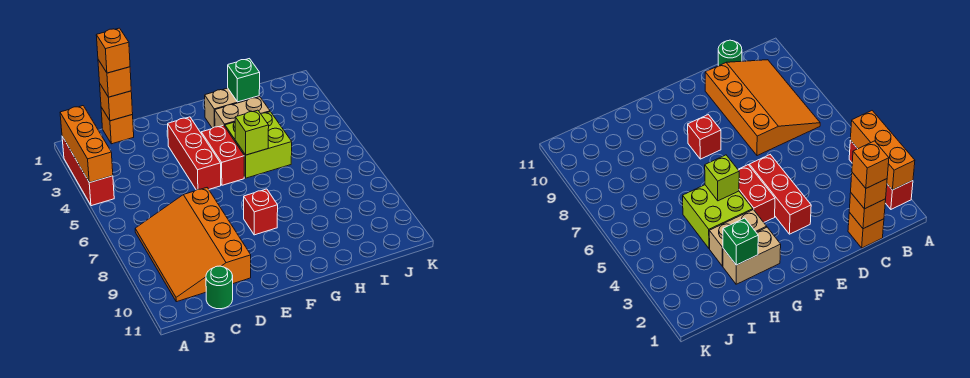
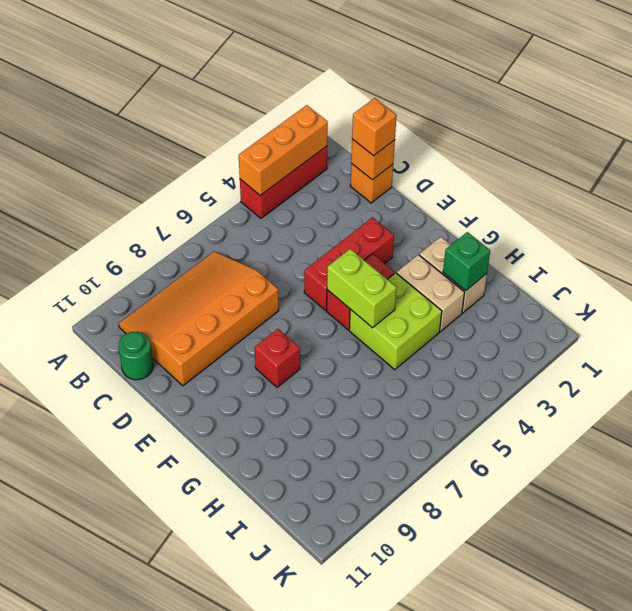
orange 1x1 brick [96,28,130,73] -> none
lime 1x1 brick [235,110,269,155] -> lime 1x2 brick [327,249,397,328]

